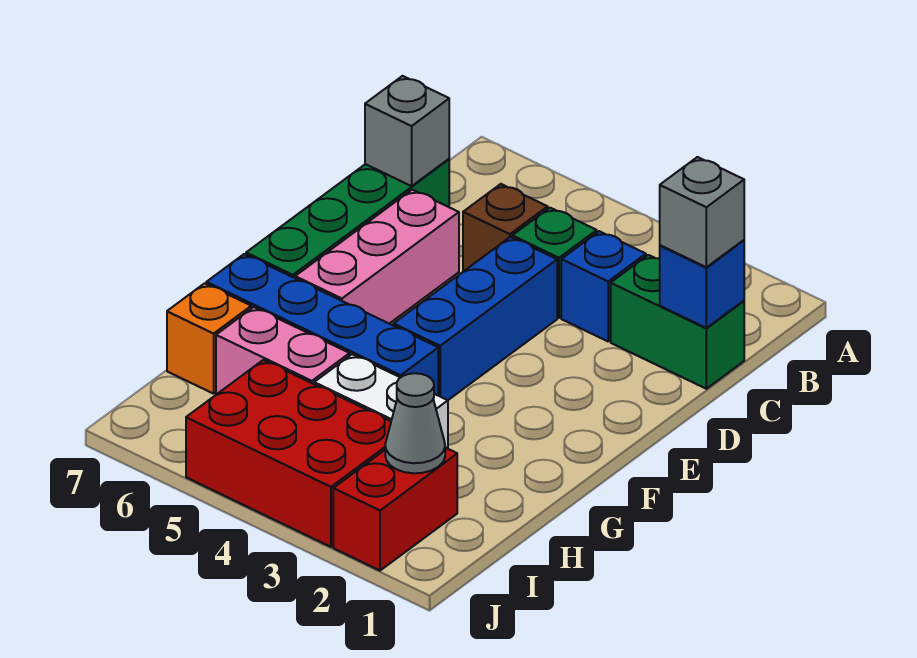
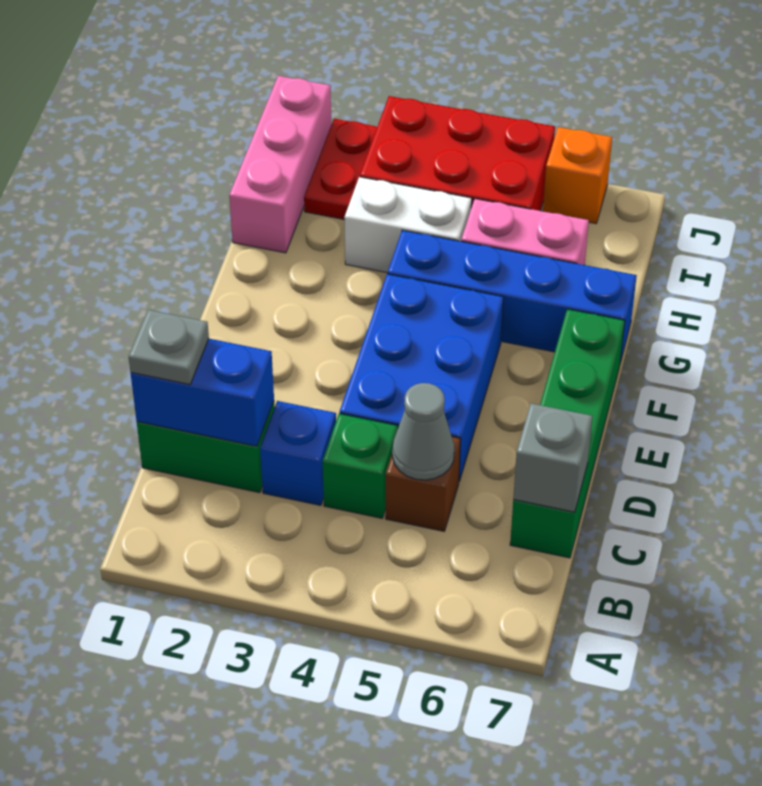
blue 1x1 brick [660,240,744,328] -> blue 1x2 brick [131,339,274,446]
grey 1x1 brick [660,157,744,267] -> grey 1x1 plate [129,310,209,385]
blue 1x3 brick [393,237,557,400] -> blue 2x3 brick [340,274,504,481]
pink 1x3 brick [295,190,459,324] -> pink 1x3 brick moved to [229,76,331,253]
orange 1x1 brick [167,283,251,394] -> orange 1x1 brick moved to [543,127,612,224]
red 1x2 brick [333,448,457,571] -> red 1x2 plate [304,119,377,219]
grey 1x1 cone [385,373,445,473] -> grey 1x1 cone moved to [392,383,454,480]

